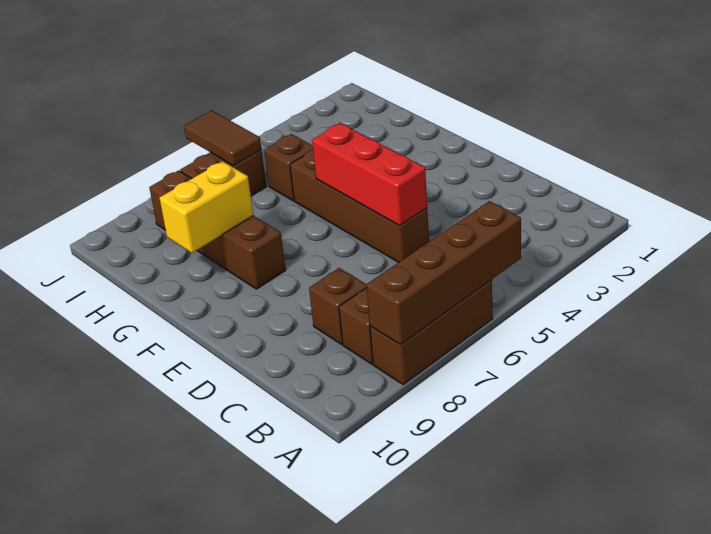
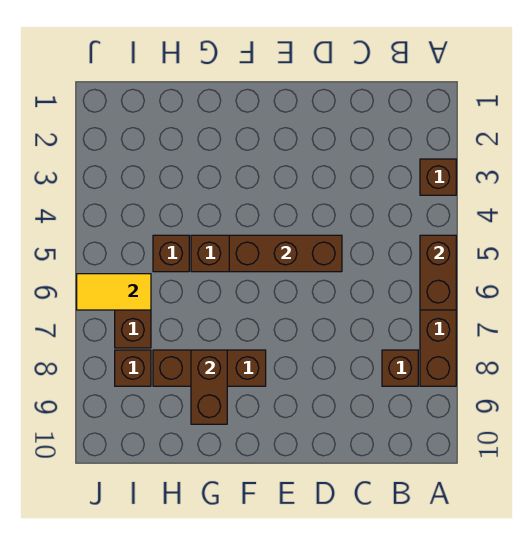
brown 1x4 brick [366,201,521,345] -> brown 1x2 brick [420,235,456,310]
brown 1x1 brick [309,268,367,344] -> brown 1x1 brick moved to [420,159,456,195]
red 1x3 brick [312,123,427,226] -> brown 1x3 brick [229,235,342,272]
yellow 1x2 brick [160,161,254,253] -> brown 1x2 brick [191,350,227,424]
brown 1x2 tile [184,110,261,166] -> yellow 1x2 tile [77,274,151,310]

